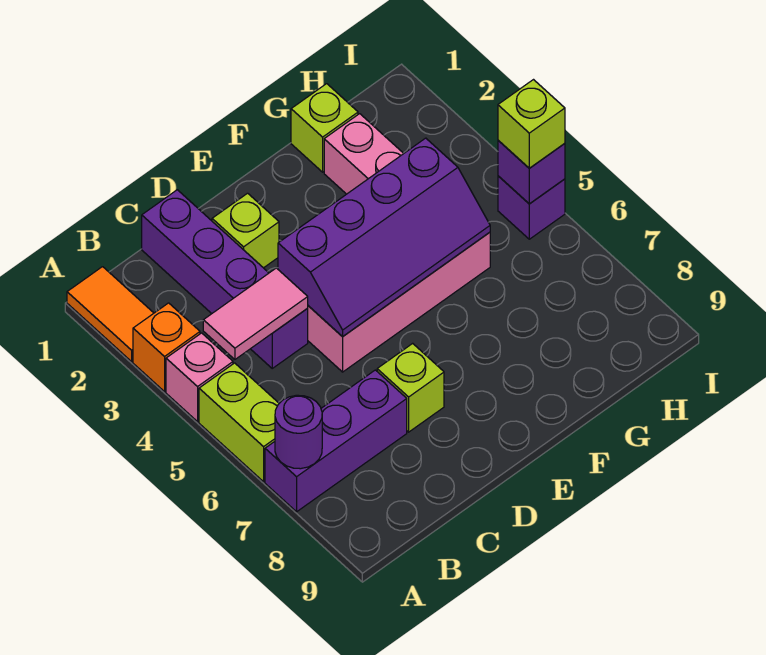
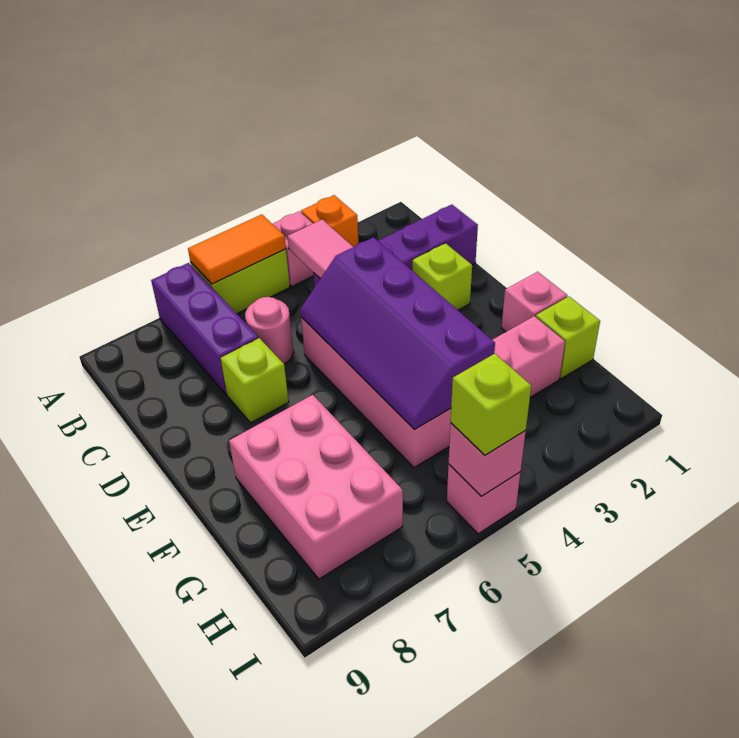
orange 1x2 tile [67,267,154,362] -> orange 1x2 tile moved to [188,214,286,284]
purple 1x1 round brick [275,395,322,469] -> none
none -> pink 1x1 round brick [245,297,293,364]
none -> pink 1x1 brick [501,272,567,332]
none -> pink 2x3 brick [229,395,403,579]
purple 1x1 brick [498,176,565,239] -> pink 1x1 brick [447,464,520,534]
purple 1x1 brick [498,140,565,204] -> pink 1x1 brick [449,423,526,496]

